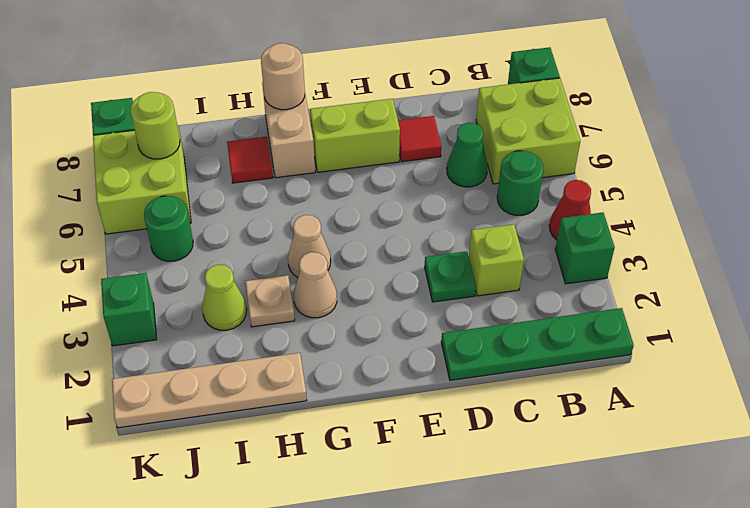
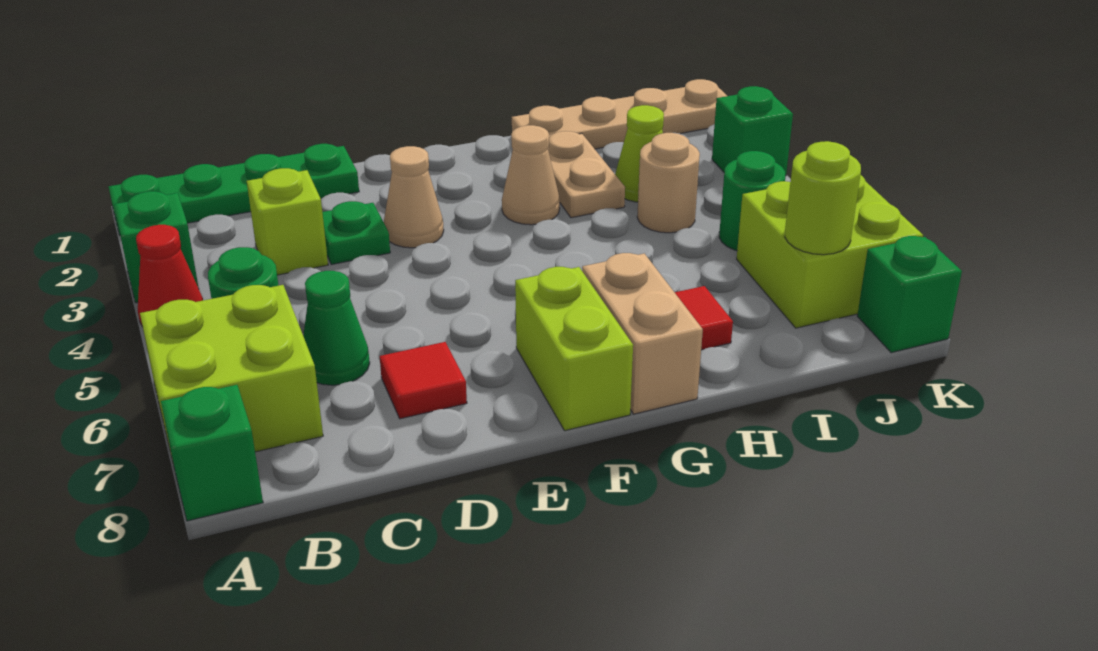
lime 1x2 brick [310,99,400,172] -> lime 1x2 brick turned to [515,267,633,431]
tan 1x1 cone [288,215,331,277] -> tan 1x1 cone moved to [384,146,444,248]
tan 1x1 round brick [261,43,305,110] -> tan 1x1 round brick moved to [637,133,700,233]
tan 1x1 plate [245,275,295,327] -> tan 1x2 plate [548,131,625,218]

